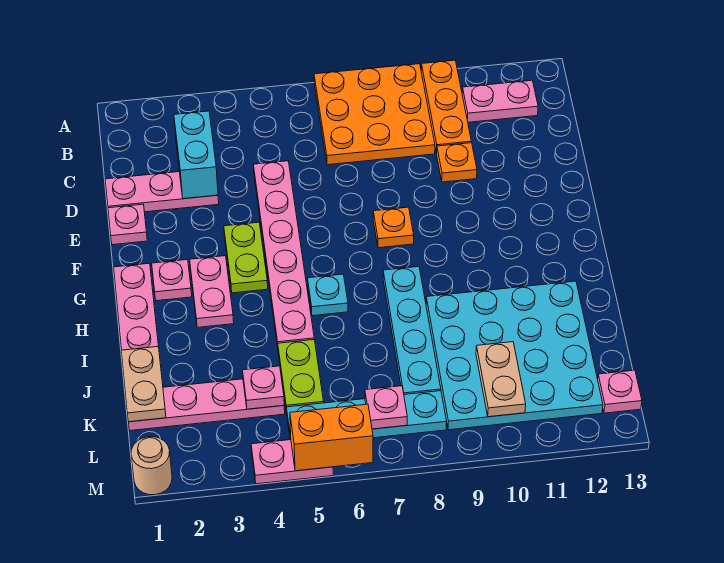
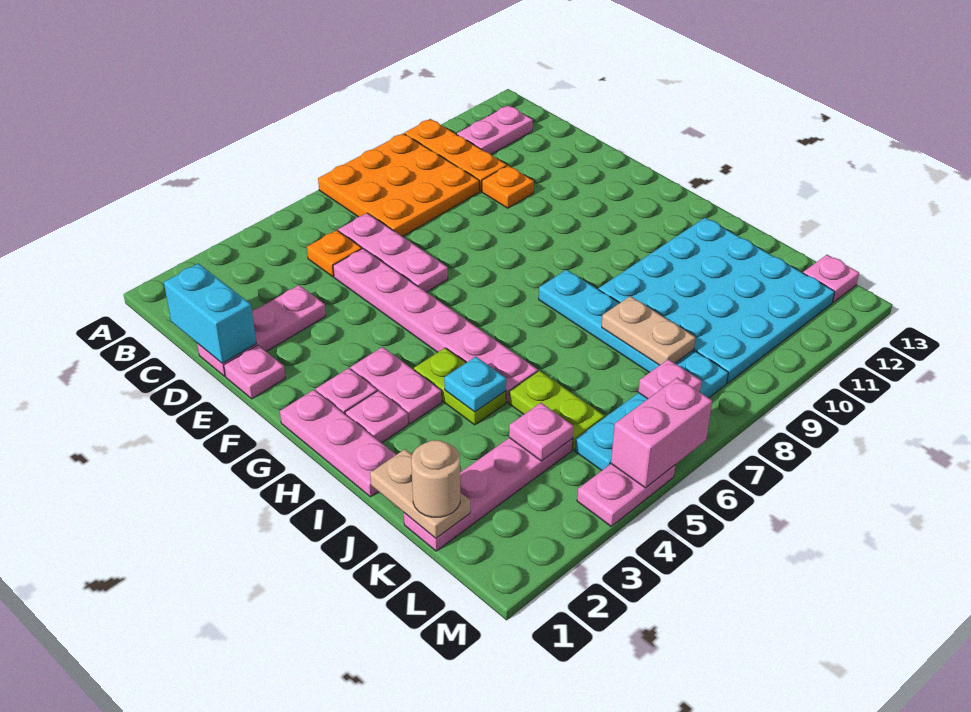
cyan 1x2 brick [174,111,218,199] -> cyan 1x2 brick moved to [164,264,256,364]
none -> pink 1x3 plate [338,213,448,292]
lime 1x2 plate [224,222,268,293] -> lime 1x2 plate moved to [414,348,506,425]
orange 1x1 plate [373,207,414,248] -> orange 1x1 plate moved to [307,230,362,277]
none -> pink 1x1 plate [345,391,408,443]
cyan 1x1 plate [307,274,348,316] -> cyan 1x1 plate moved to [444,357,506,412]
tan 1x2 plate [476,342,526,417] -> tan 1x2 plate moved to [602,296,695,365]
tan 1x1 round brick [131,437,172,495] -> tan 1x1 round brick moved to [411,440,460,517]
orange 1x2 brick [290,404,373,471] -> pink 1x2 brick [611,378,712,488]

